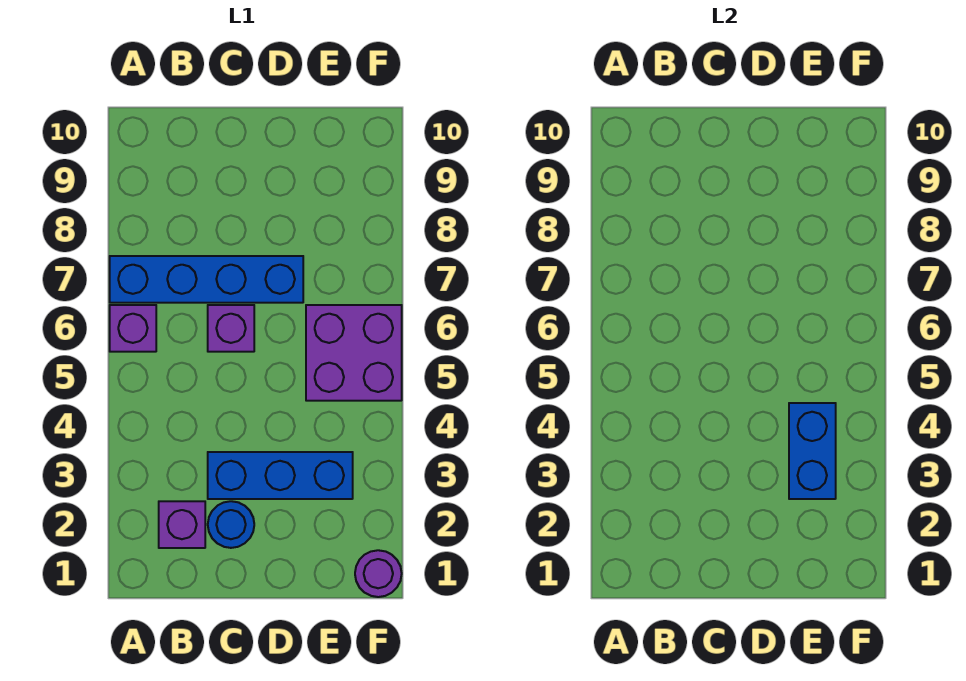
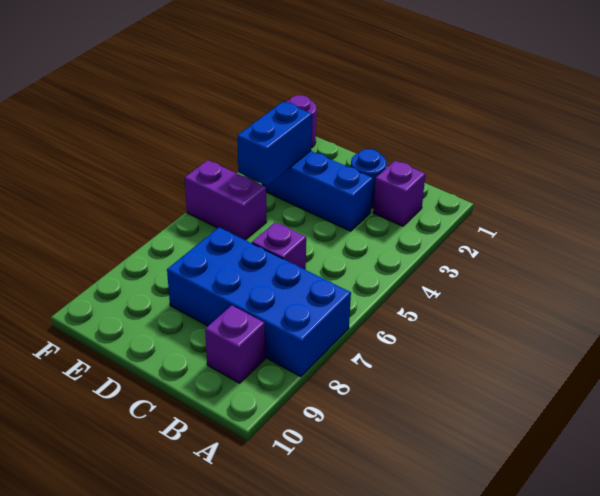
purple 1x1 brick [110,305,156,352] -> purple 1x1 brick moved to [205,305,265,383]
blue 1x4 brick [110,256,303,303] -> blue 2x4 brick [167,227,351,377]
purple 2x2 brick [306,305,402,401] -> purple 1x2 brick [185,160,266,240]

